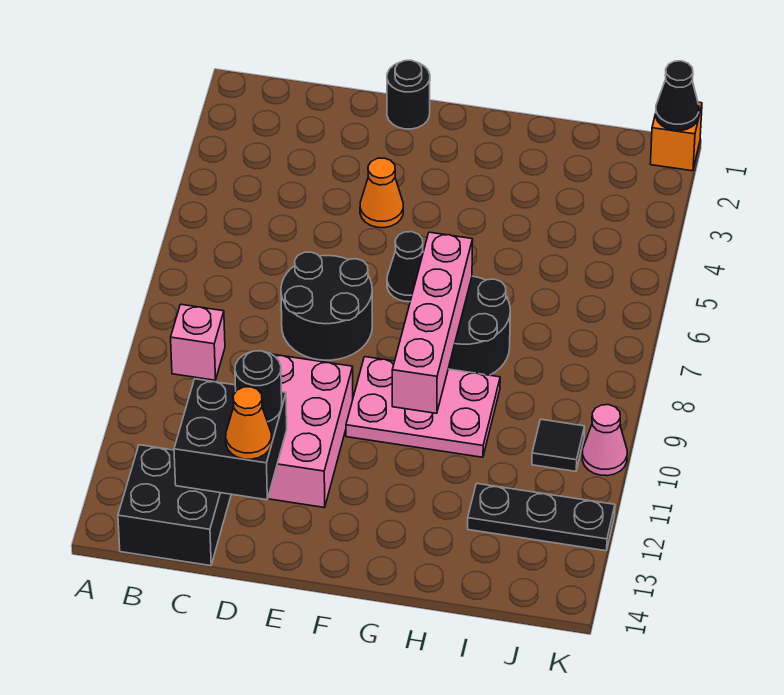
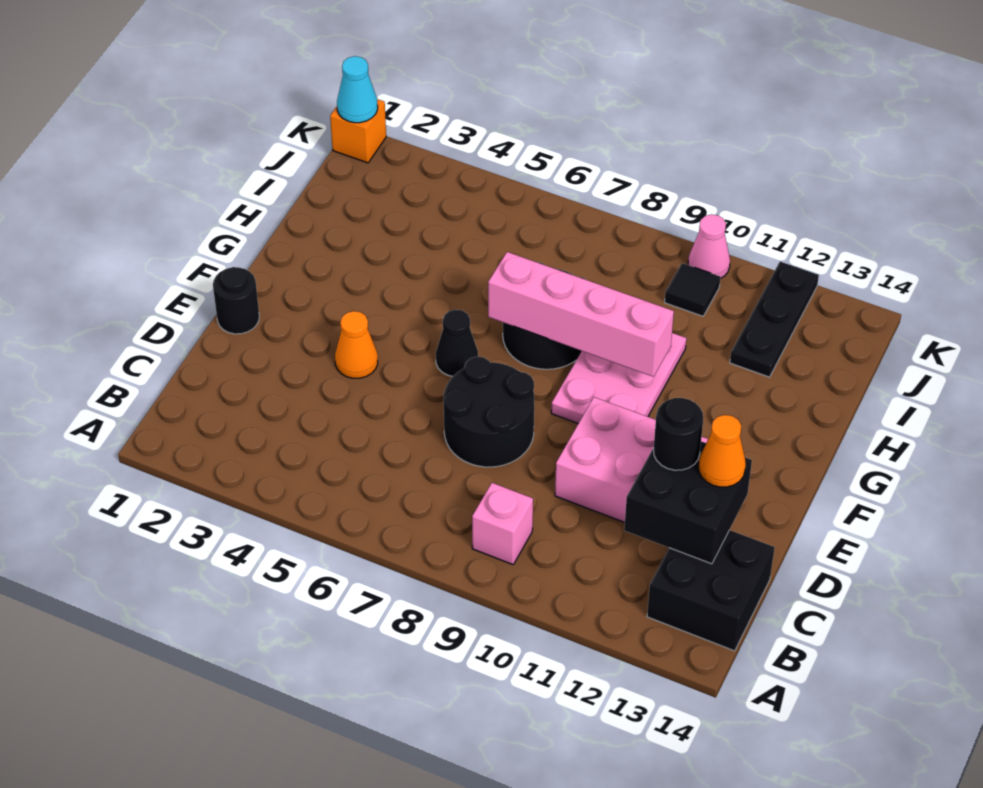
black 1x1 cone [656,61,699,131] -> cyan 1x1 cone [337,56,378,123]

